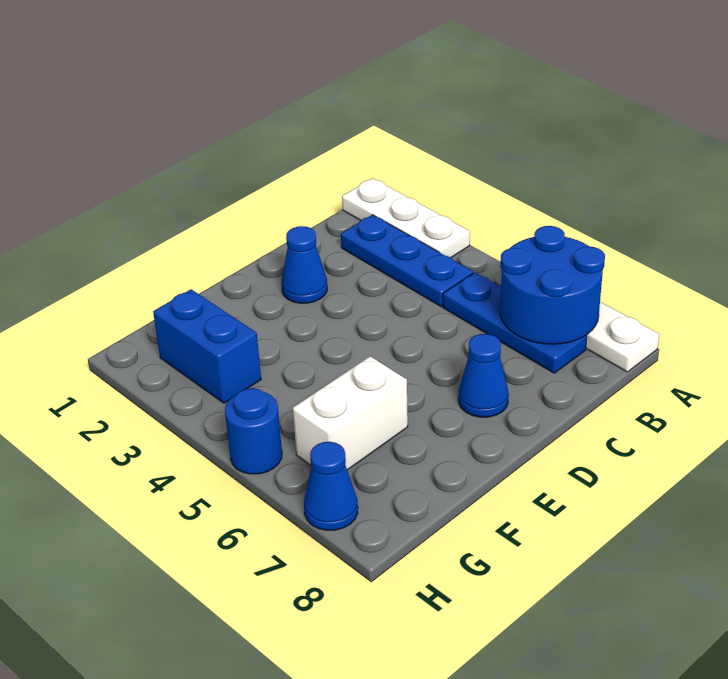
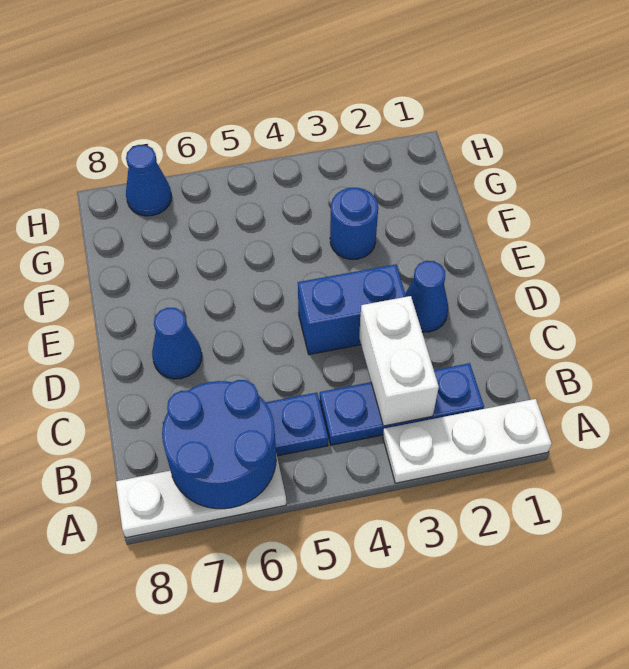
white 1x2 brick [293,356,408,470] -> white 1x2 brick moved to [359,296,439,426]
blue 1x2 brick [153,289,261,403] -> blue 1x2 brick moved to [298,264,406,355]
blue 1x1 round brick [225,388,282,474] -> blue 1x1 round brick moved to [330,188,378,259]

